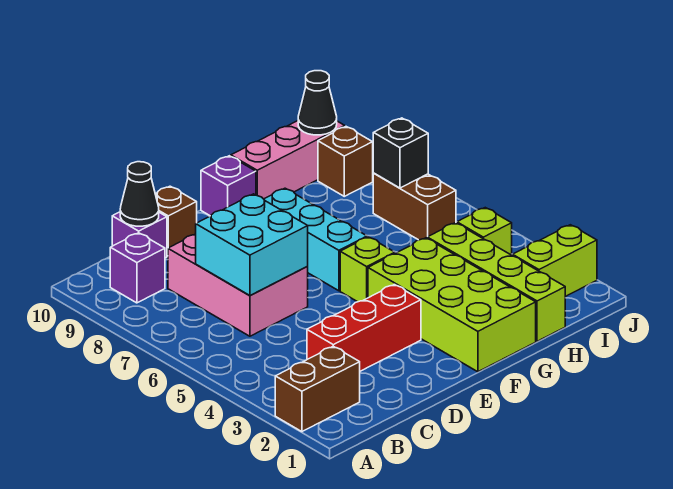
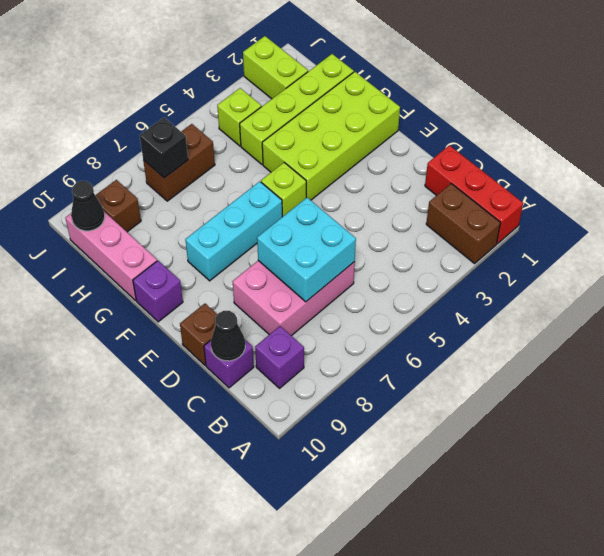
red 1x3 brick [307,285,421,371] -> red 1x3 brick moved to [425,145,523,244]

